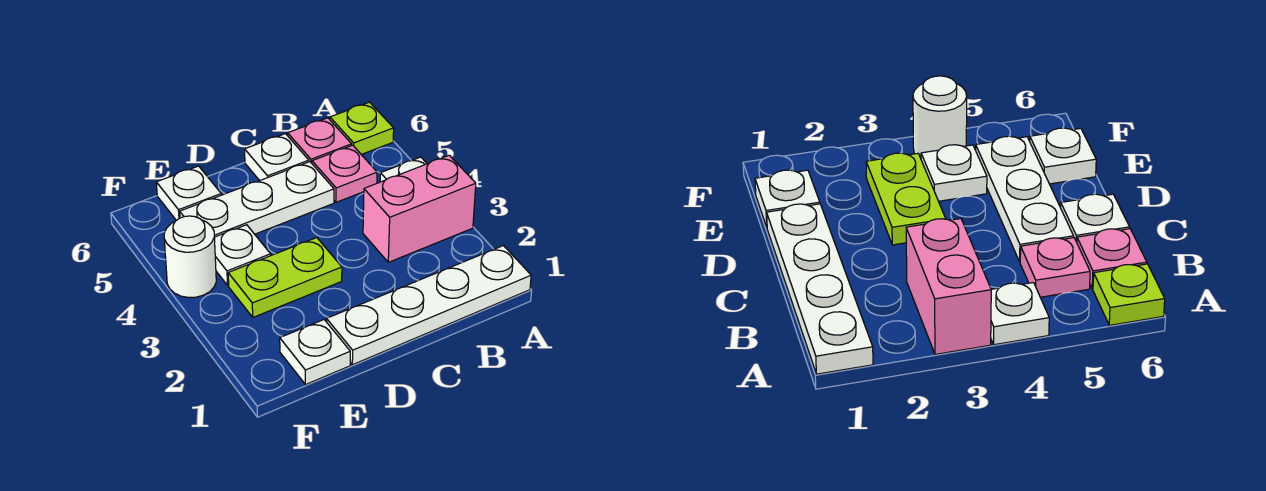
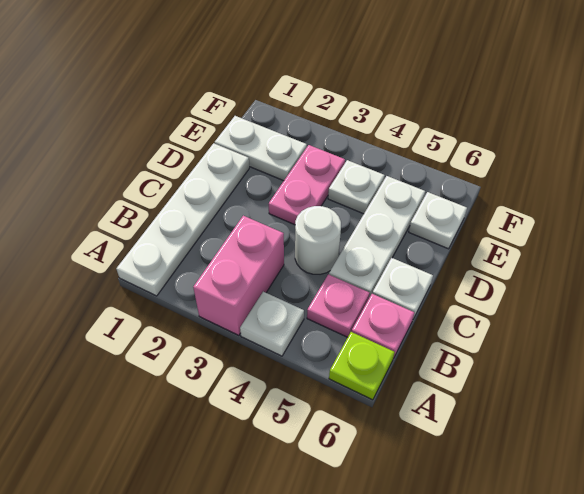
lime 1x2 plate [228,238,342,317] -> pink 1x2 plate [269,145,345,225]
white 1x1 plate [280,320,350,385] -> white 1x2 plate [215,116,307,181]
white 1x1 round brick [164,216,216,298] -> white 1x1 round brick moved to [295,206,341,274]

